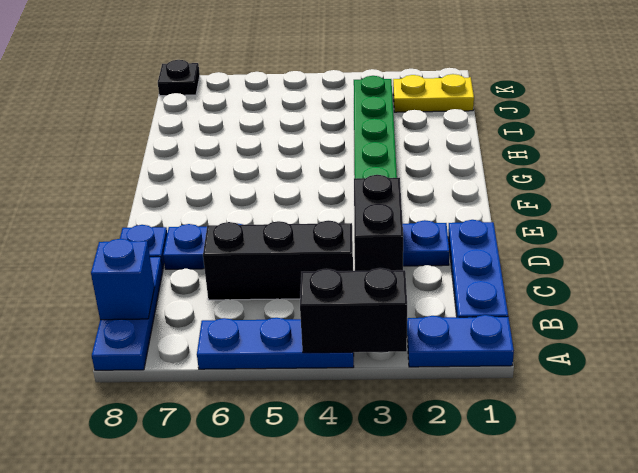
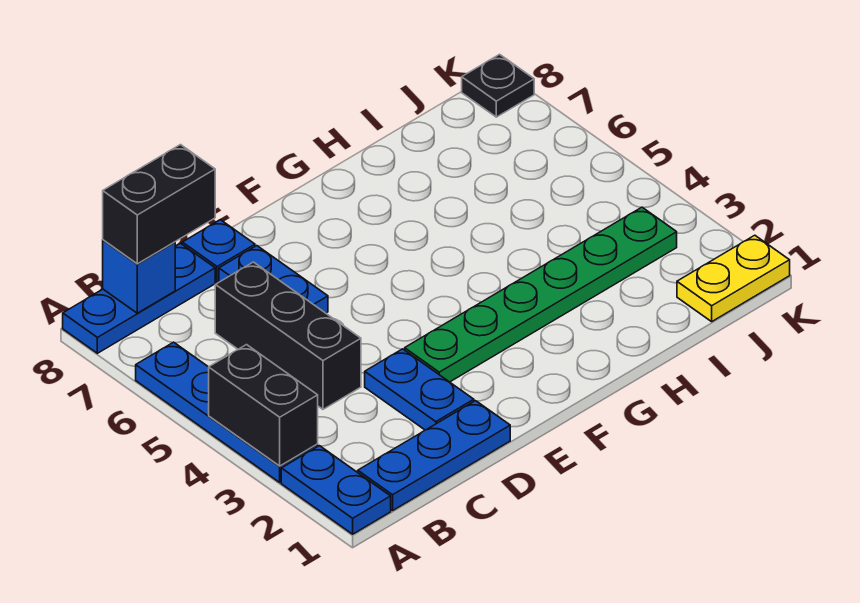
blue 1x3 plate [197,318,354,369] -> blue 1x4 plate [136,342,318,482]
black 1x2 brick [354,175,403,271] -> black 1x2 brick moved to [103,145,215,264]
yellow 1x2 plate [393,74,474,112] -> yellow 1x2 plate turned to [677,235,790,322]

